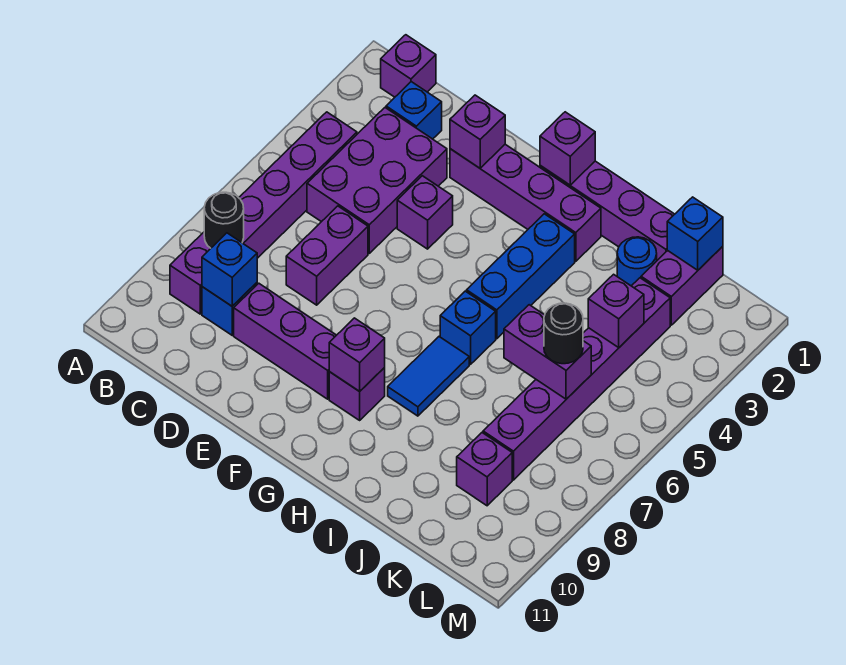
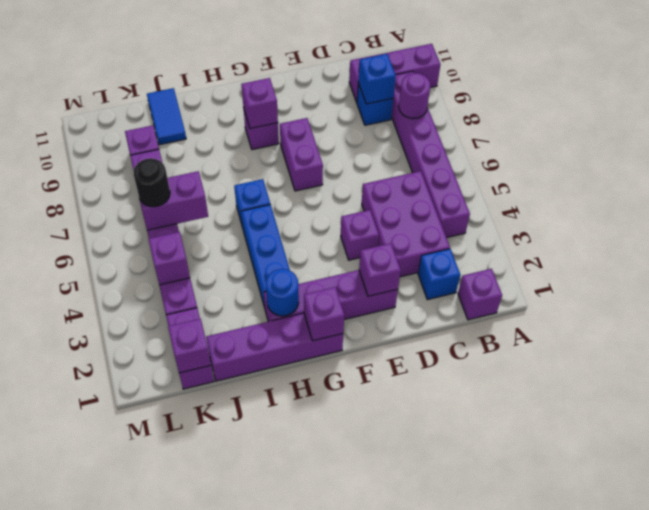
black 1x1 round brick [204,192,244,248] -> purple 1x1 round brick [399,73,431,119]
purple 1x2 brick [286,206,368,305] -> purple 1x2 brick moved to [280,118,323,191]
purple 1x3 brick [234,283,336,399] -> purple 1x3 brick moved to [349,44,440,102]
blue 1x2 tile [388,337,469,416] -> blue 1x2 tile moved to [147,88,186,145]
blue 1x1 round brick [617,237,657,286] -> blue 1x1 round brick moved to [266,269,299,316]
blue 1x1 brick [667,197,723,270] -> purple 1x1 brick [168,319,211,373]

